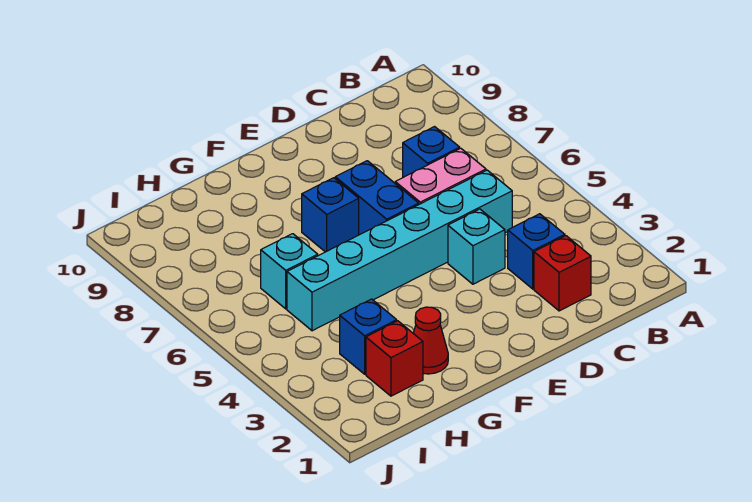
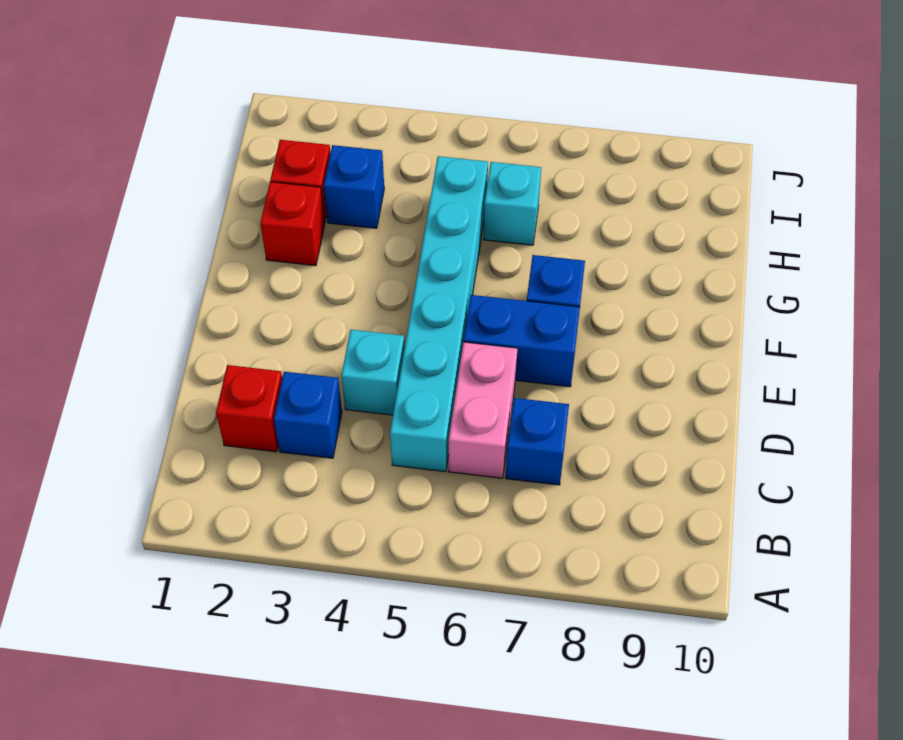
red 1x1 cone [413,307,448,374] -> red 1x1 brick [260,182,325,266]

